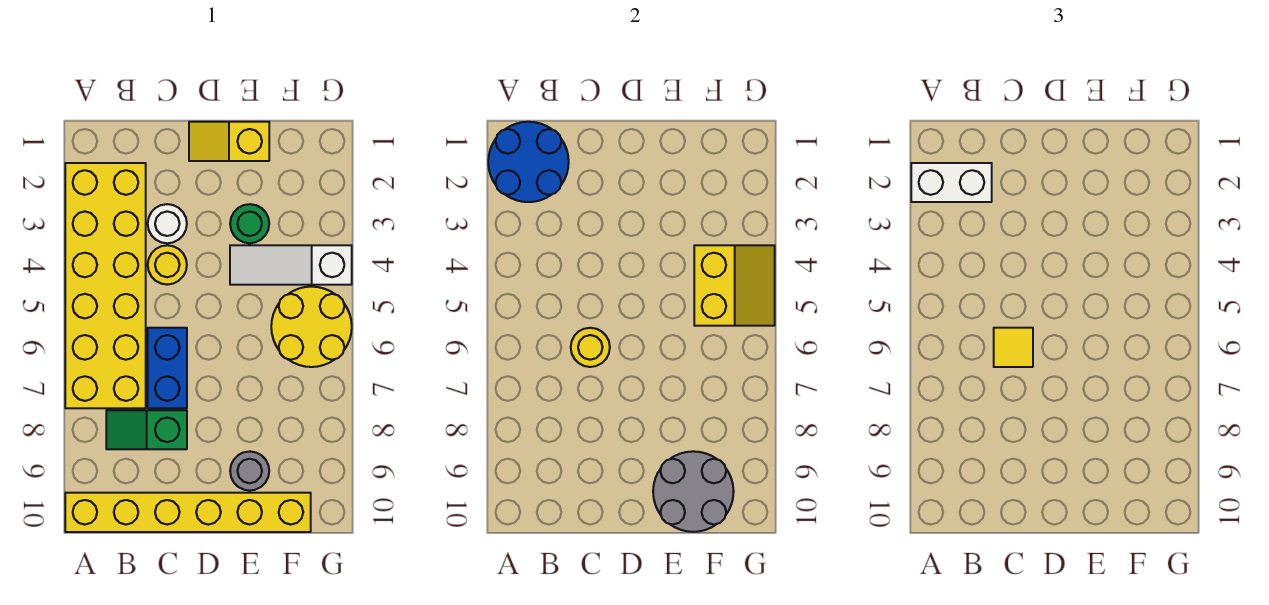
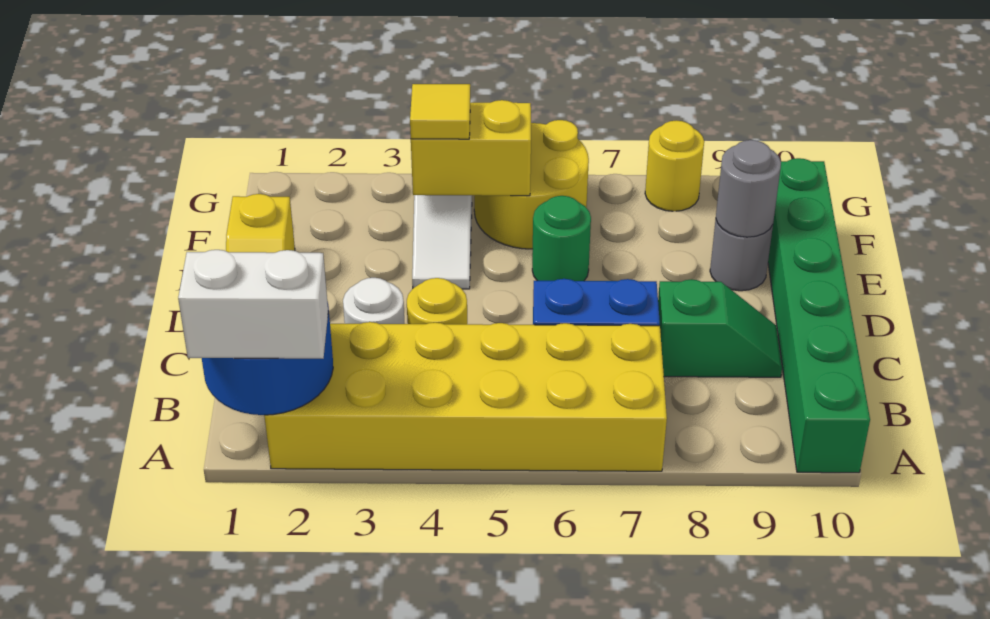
white 1x2 brick [911,163,992,202] -> white 1x2 brick turned to [178,250,328,359]
yellow 1x6 brick [65,493,311,532] -> green 1x6 brick [768,158,870,473]
green 1x2 slope [106,410,187,449] -> green 1x2 slope turned to [658,279,782,377]
yellow 1x1 round brick [571,328,610,367] -> yellow 1x1 round brick moved to [645,120,704,211]
yellow 1x1 tile [994,328,1033,367] -> yellow 1x1 tile moved to [410,84,470,139]
green 1x1 round brick [230,204,269,243] -> green 1x1 round brick moved to [532,196,591,281]
grey 2x2 round brick [653,451,734,532] -> grey 1x1 round brick [716,140,781,237]

